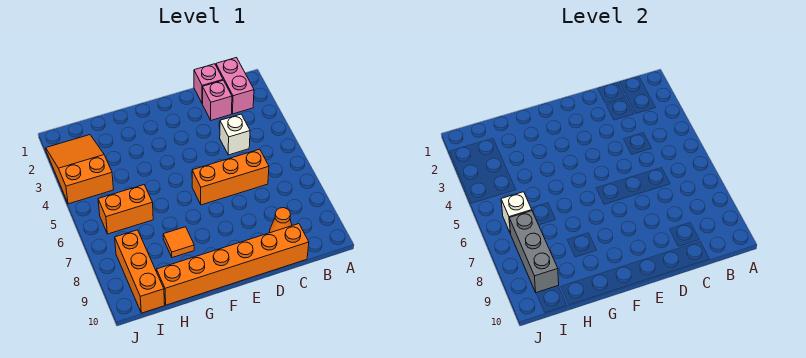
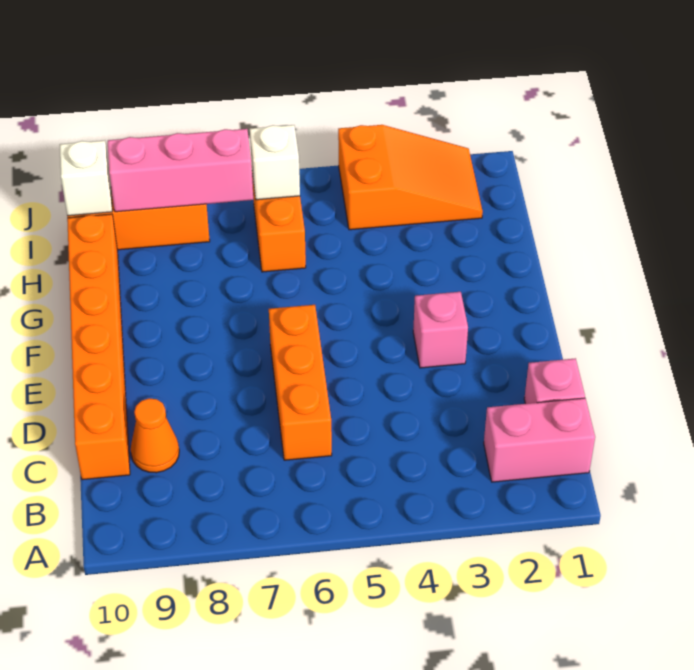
pink 1x1 brick [203,80,232,120] -> pink 1x1 brick moved to [413,292,468,368]
white 1x1 brick [220,114,250,155] -> white 1x1 brick moved to [60,141,112,216]
orange 1x1 tile [163,227,194,258] -> none
grey 1x3 brick [509,211,559,293] -> pink 1x3 brick [108,129,253,212]

